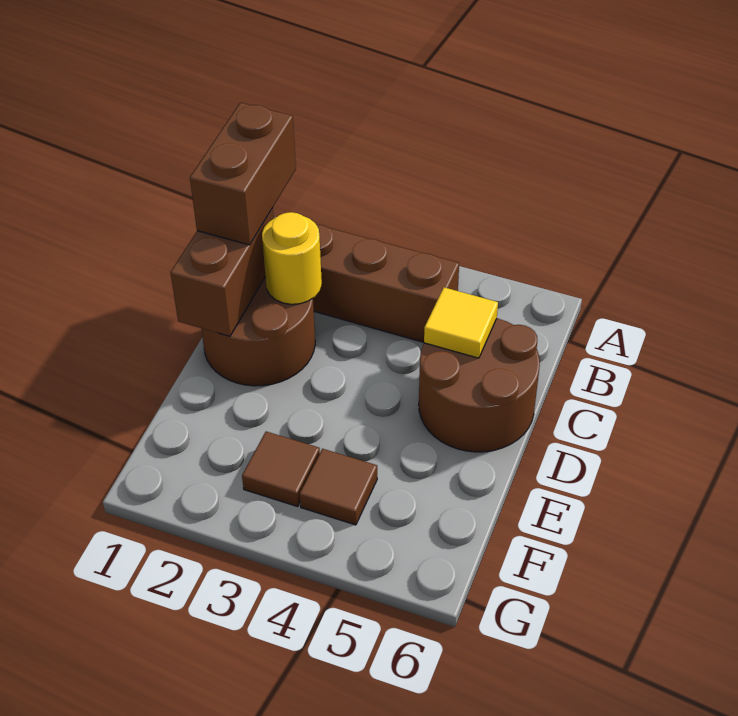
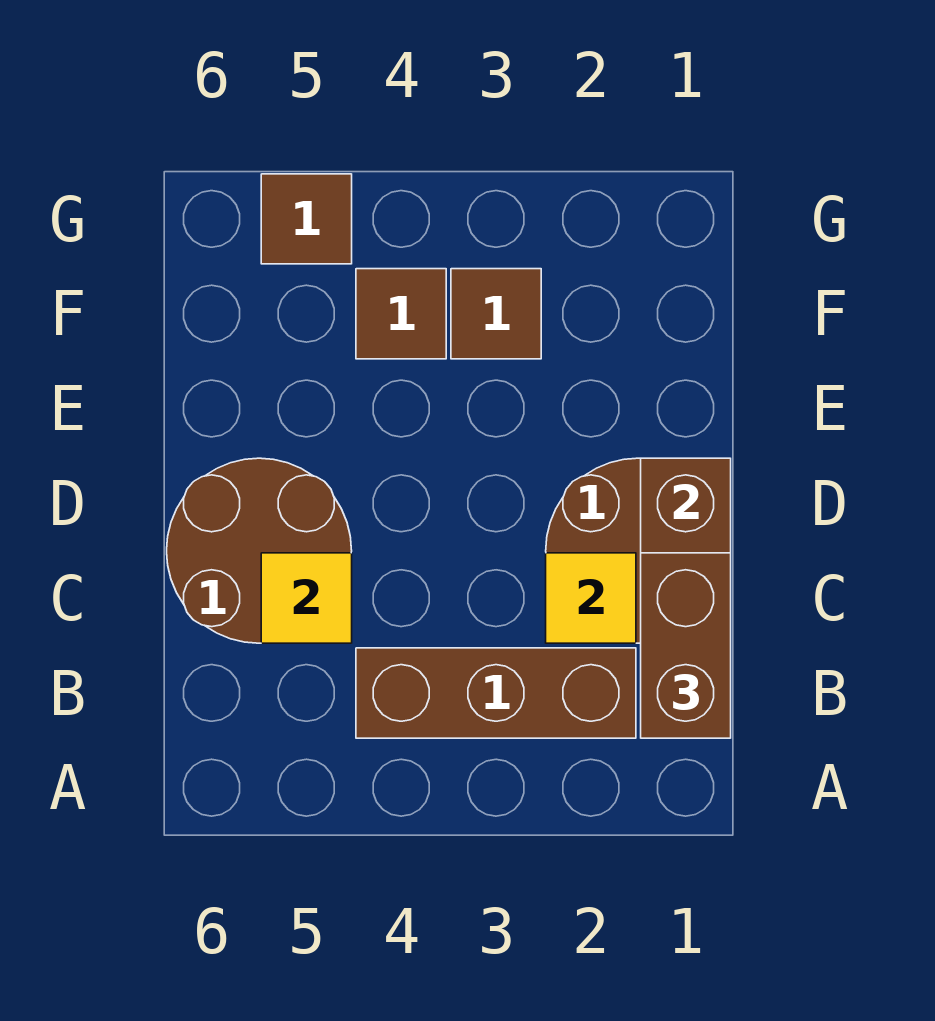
yellow 1x1 round brick [262,212,322,304] -> yellow 1x1 tile [546,553,636,643]
none -> brown 1x1 tile [261,174,352,264]

